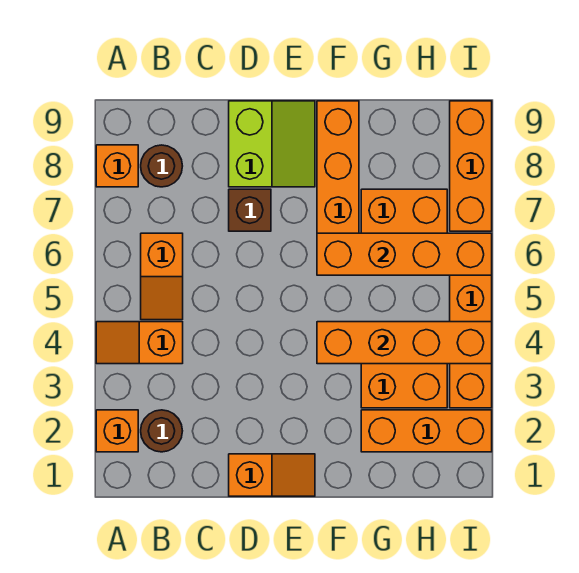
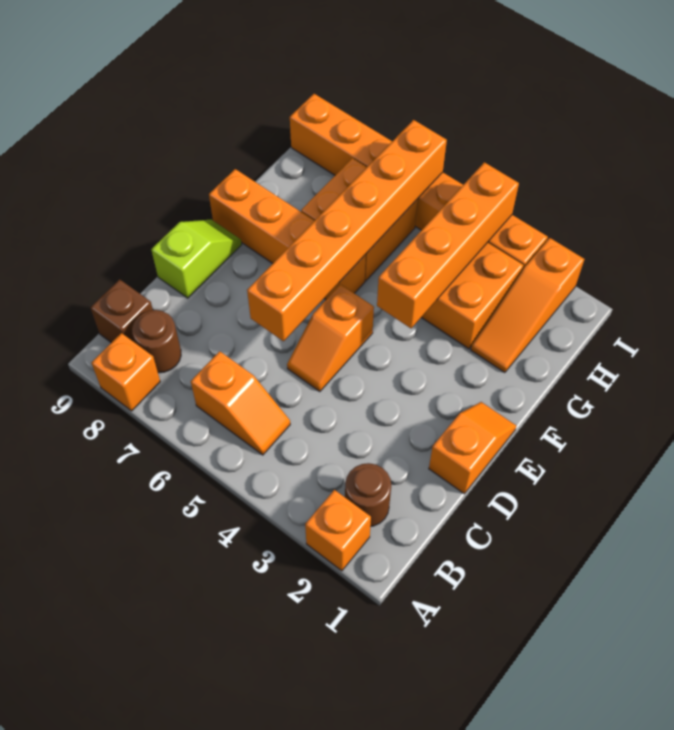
orange 1x2 slope [96,322,183,364] -> orange 1x2 slope moved to [287,284,374,392]
brown 1x1 brick [229,189,271,231] -> brown 1x1 brick moved to [90,279,153,343]
lime 2x2 slope [229,101,315,187] -> lime 1x2 slope [151,220,242,298]
orange 1x4 brick [317,233,492,275] -> orange 1x6 brick [247,120,447,341]
orange 1x3 brick [361,410,492,452] -> orange 1x3 slope [471,238,584,373]

